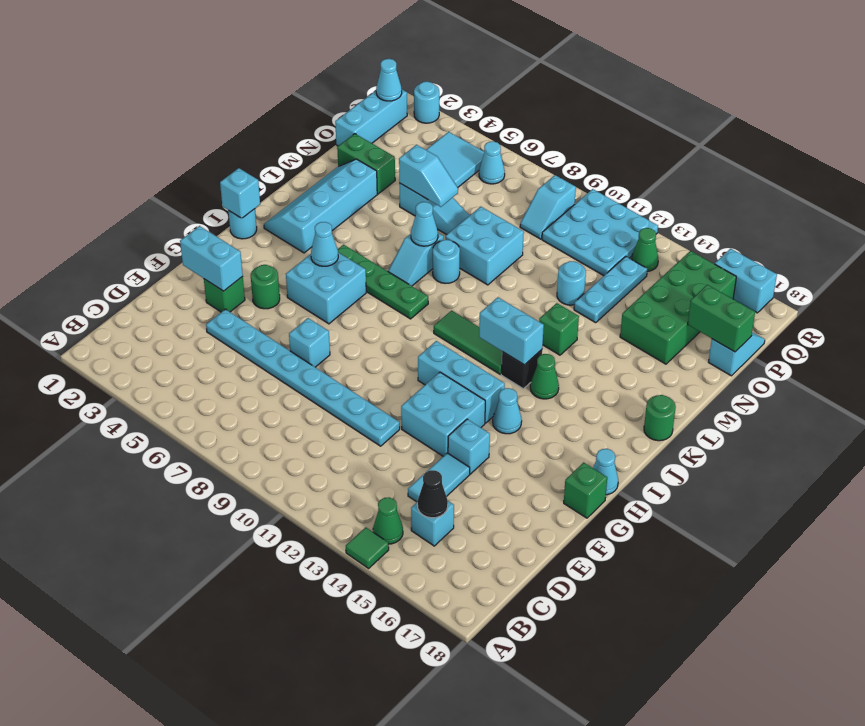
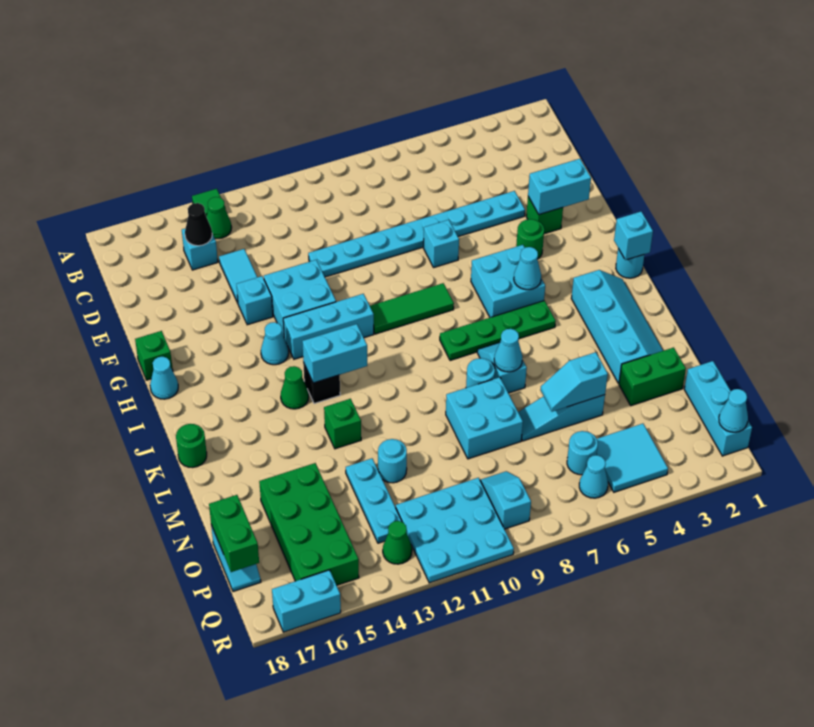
green 1x3 tile [434,311,502,374] -> green 1x3 tile moved to [370,283,454,334]
green 1x2 brick [688,285,755,352] -> green 1x2 brick turned to [209,495,259,572]
cyan 1x1 round brick [414,82,439,123] -> cyan 1x1 round brick moved to [567,431,598,475]

